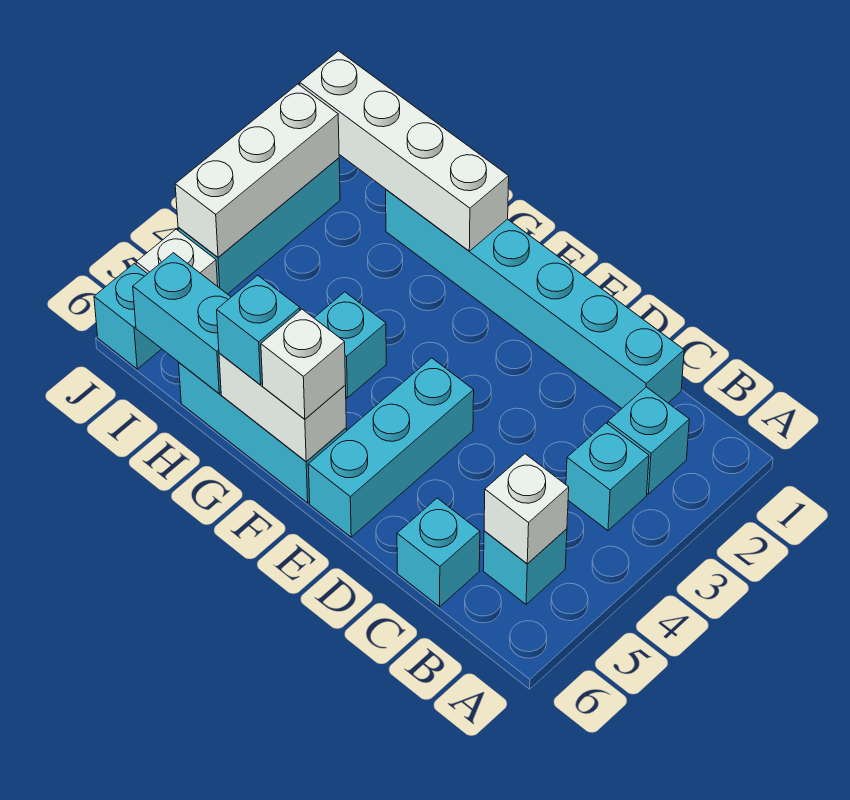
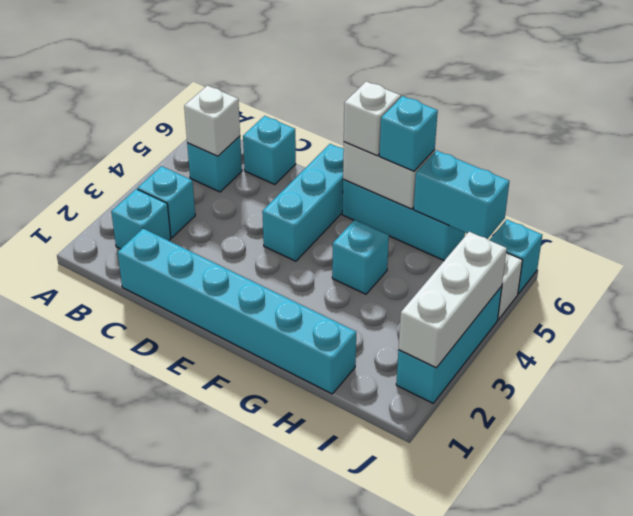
white 1x4 brick [300,51,509,251] -> none

